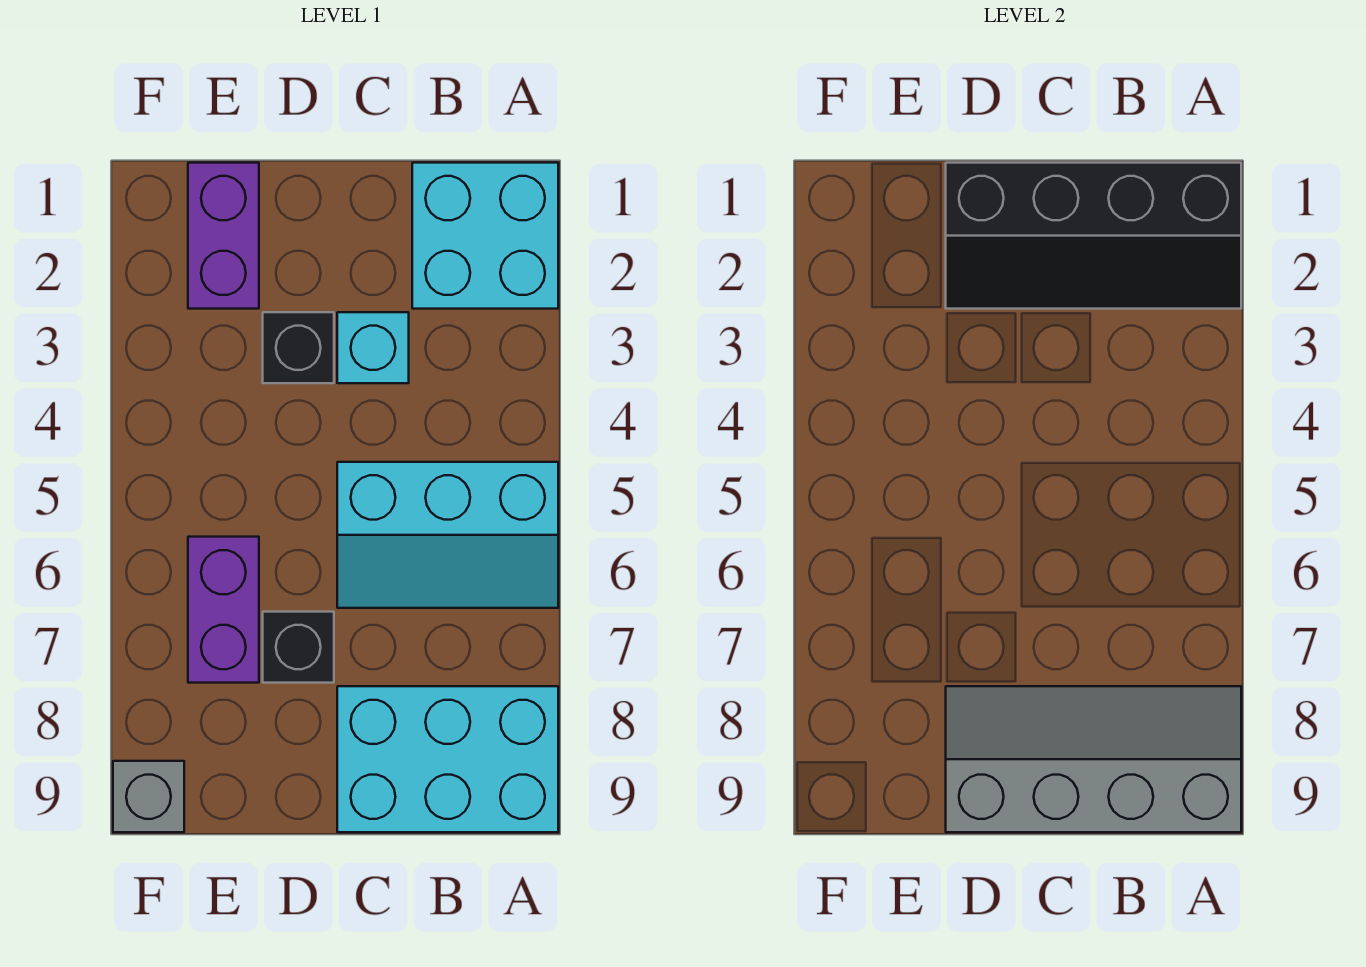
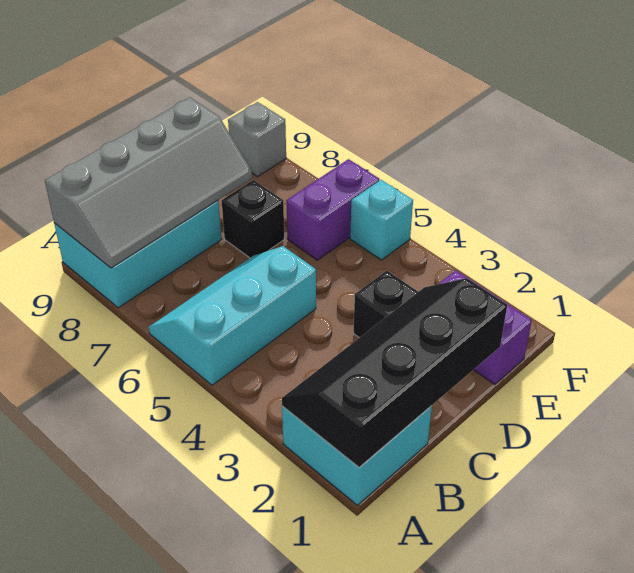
cyan 1x1 brick [337,312,409,383] -> cyan 1x1 brick moved to [350,180,413,260]
purple 1x2 brick [188,537,259,683] -> purple 1x2 brick turned to [286,159,379,260]

